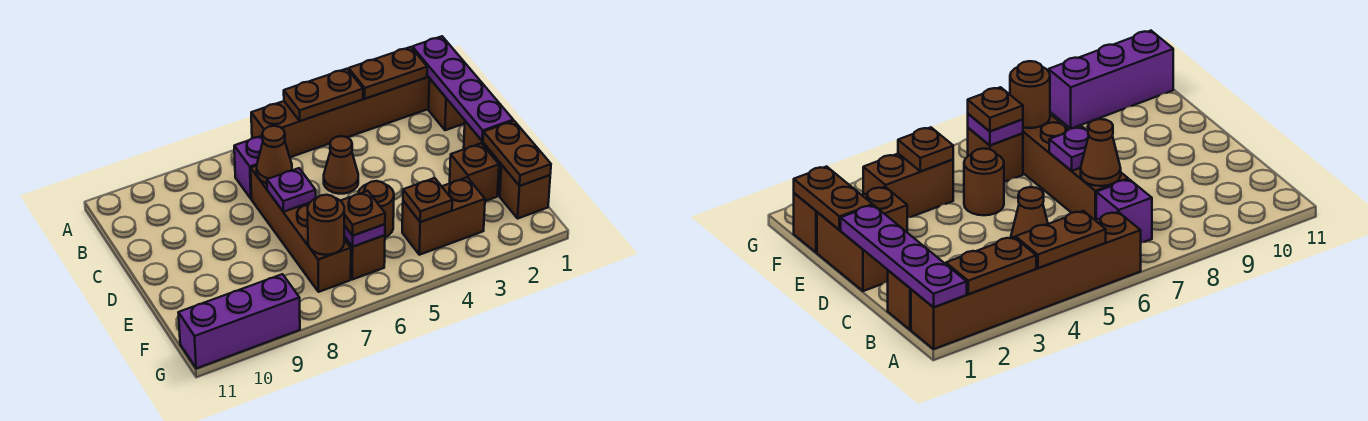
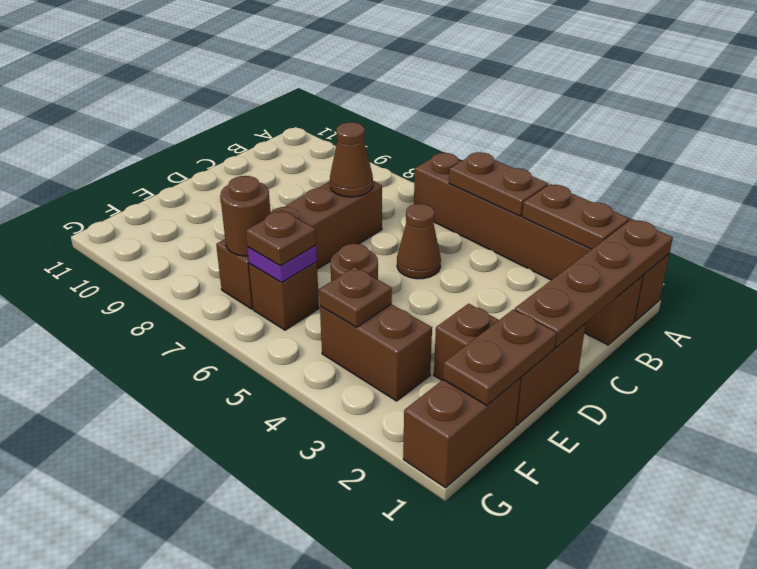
purple 1x4 plate [412,36,513,141] -> brown 1x4 plate [515,219,673,348]
purple 1x1 brick [234,136,263,199] -> none
purple 1x1 plate [267,168,316,212] -> none
brown 1x1 brick [500,166,550,218] -> brown 1x2 brick [403,378,521,488]
purple 1x3 brick [178,274,300,368] -> none

